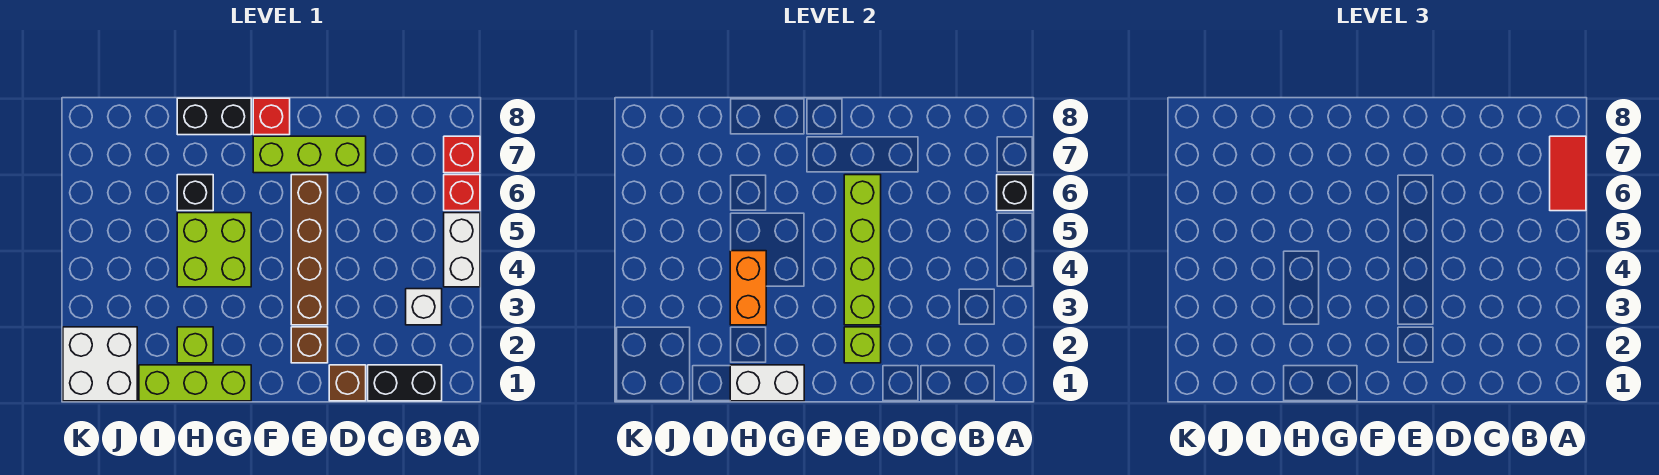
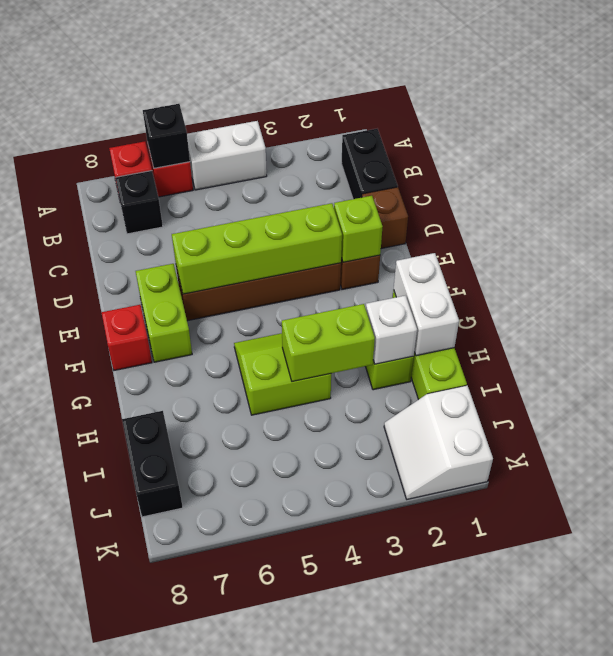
red 1x2 tile [1550,136,1586,211] -> none
white 1x1 brick [406,289,442,325] -> white 1x1 brick moved to [366,295,417,364]
lime 1x3 brick [253,136,366,173] -> lime 1x2 brick [136,264,192,362]
lime 2x2 brick [177,213,251,287] -> lime 2x2 slope [234,333,331,415]
black 1x2 brick [177,98,251,135] -> black 1x2 brick moved to [122,411,183,517]
orange 1x2 brick [730,251,766,325] -> lime 1x2 brick [282,304,375,382]
black 1x1 brick [177,175,213,211] -> black 1x1 brick moved to [116,171,163,234]
white 2x2 brick [63,327,137,401] -> white 2x2 slope [384,386,493,499]

